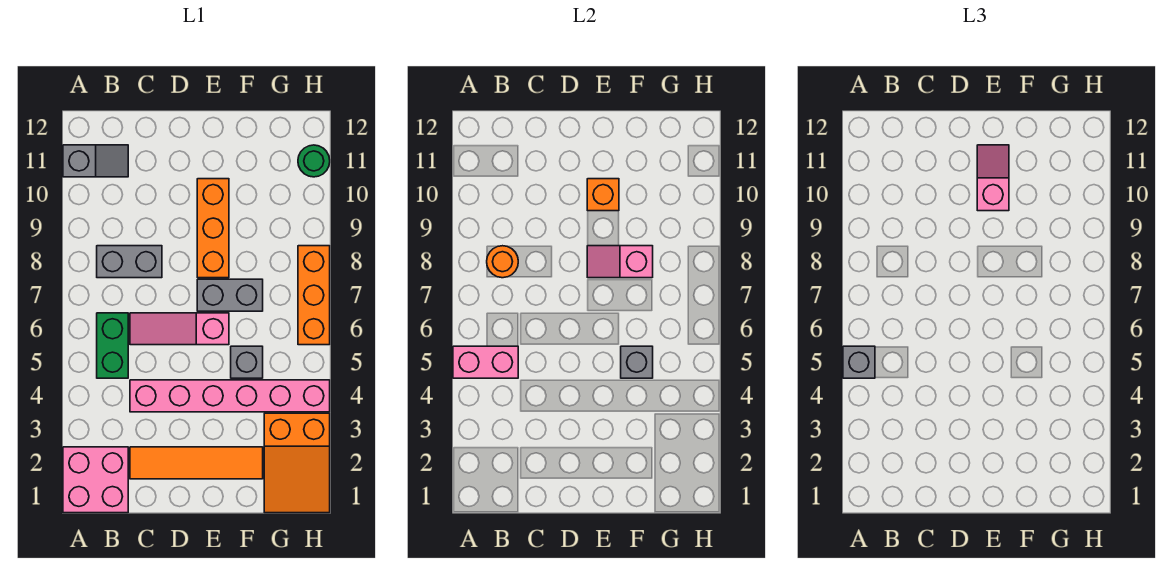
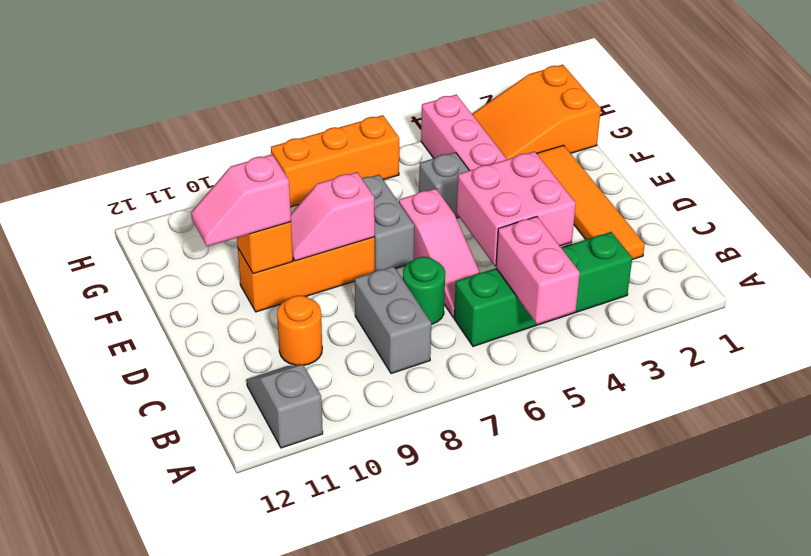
pink 2x2 brick [63,447,128,513] -> pink 2x2 brick moved to [457,151,576,266]
grey 1x1 brick [843,346,875,378] -> none
green 1x2 brick [97,313,128,378] -> green 1x4 brick [454,232,632,346]
orange 1x1 round brick [487,246,518,278] -> orange 1x1 round brick moved to [277,295,322,365]
pink 1x2 slope [587,246,653,278] -> pink 1x2 slope turned to [291,172,375,261]
grey 1x1 brick [621,346,653,378] -> none
orange 2x3 slope [264,413,330,513] -> orange 2x3 slope turned to [472,65,601,159]
green 1x1 round brick [298,145,330,177] -> green 1x1 round brick moved to [403,257,445,325]

